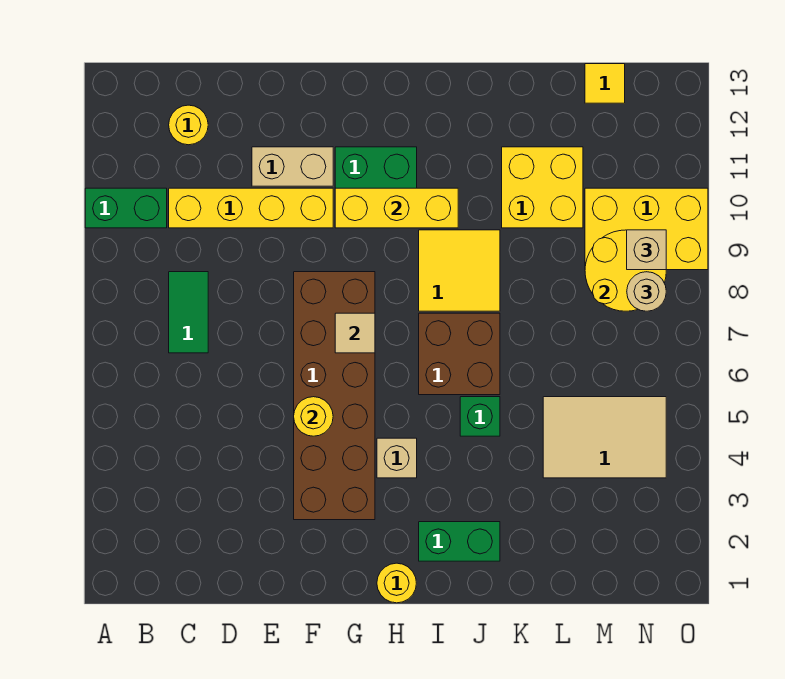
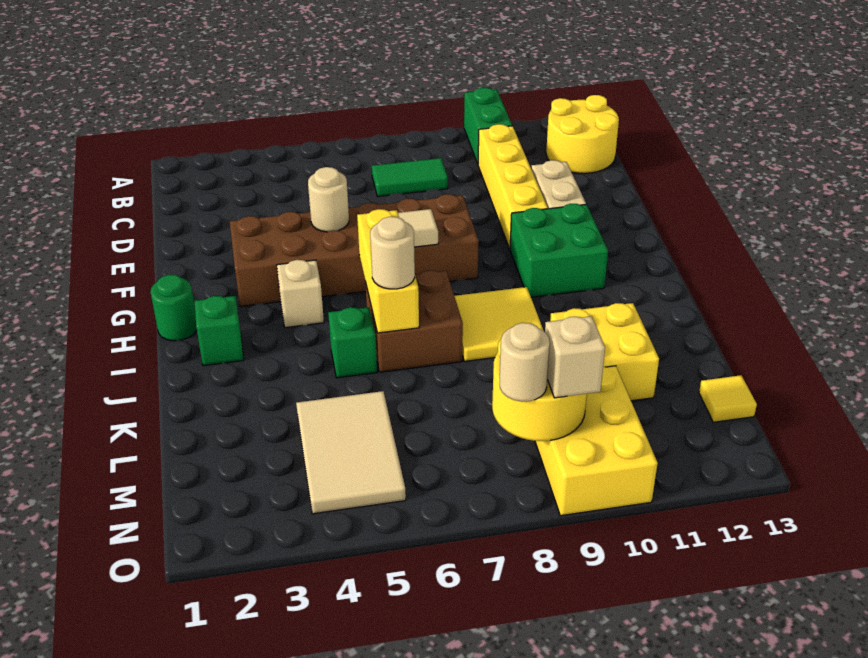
yellow 1x1 round brick [169,105,208,145] -> yellow 2x2 round brick [546,95,619,173]
yellow 1x1 round brick [294,397,333,436] -> tan 1x1 round brick [308,167,349,232]
yellow 1x3 brick [335,188,458,228] -> yellow 1x3 brick moved to [357,209,419,333]
yellow 1x1 round brick [377,563,416,603] -> green 1x1 round brick [151,275,197,341]
green 1x2 brick [419,522,500,561] -> green 1x1 brick [195,296,244,366]
none -> tan 1x1 round brick [370,216,415,289]

